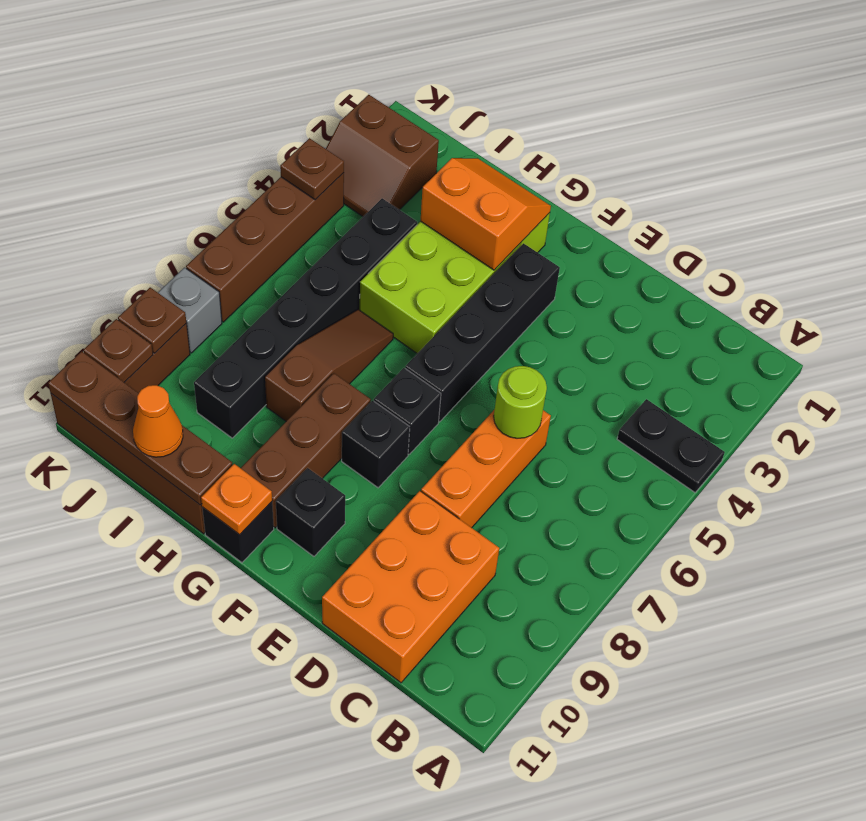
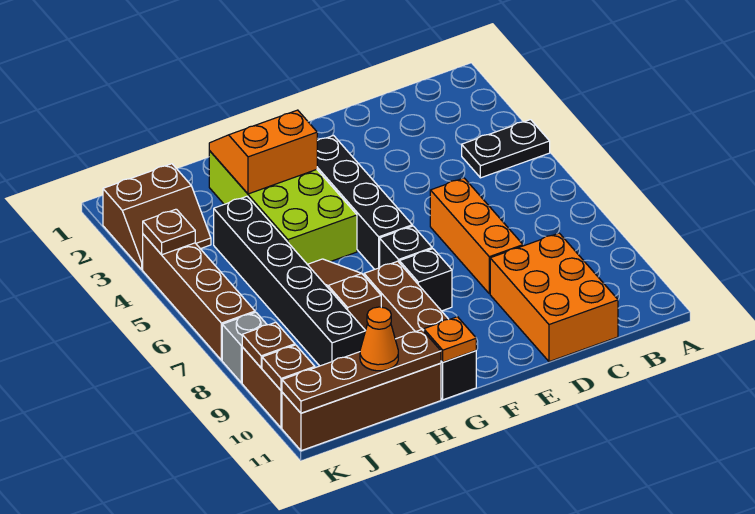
lime 1x1 round brick [494,366,547,438] -> none
black 1x1 brick [276,468,345,556] -> none

